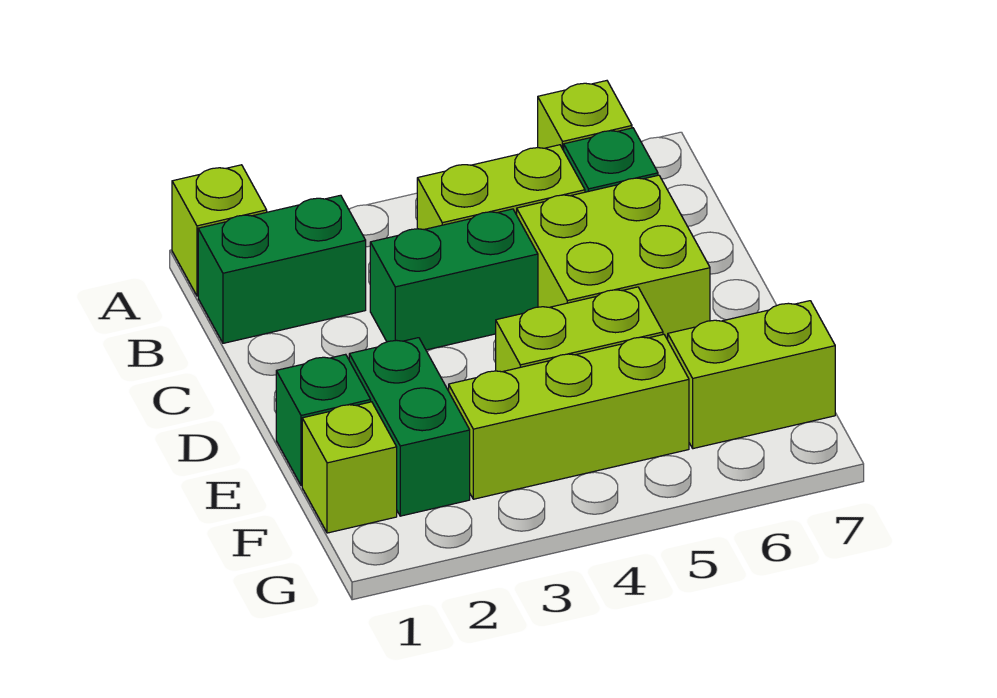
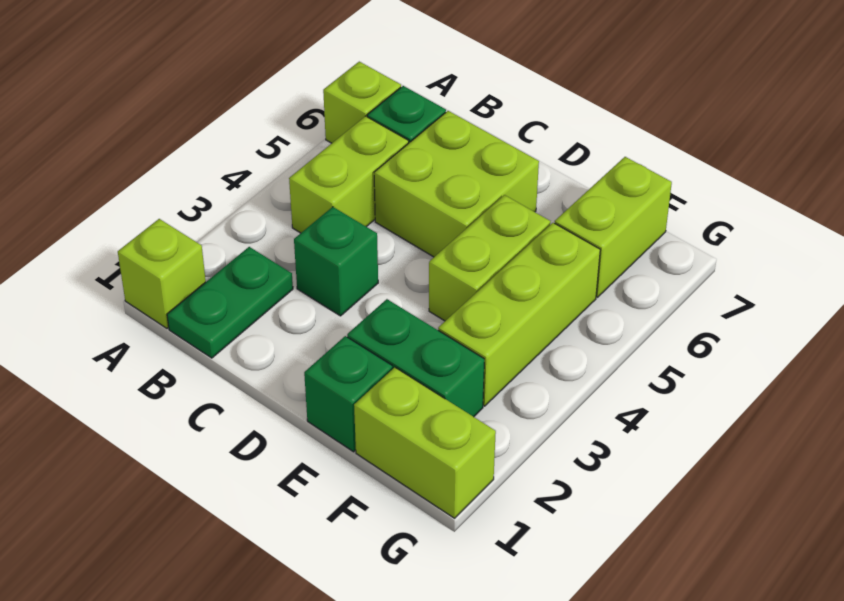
green 1x2 brick [198,195,366,343] -> green 1x2 plate [167,247,293,358]
green 1x2 brick [370,209,538,350] -> green 1x1 brick [294,207,378,316]
lime 1x1 brick [302,402,397,533] -> lime 1x2 brick [354,367,496,518]

